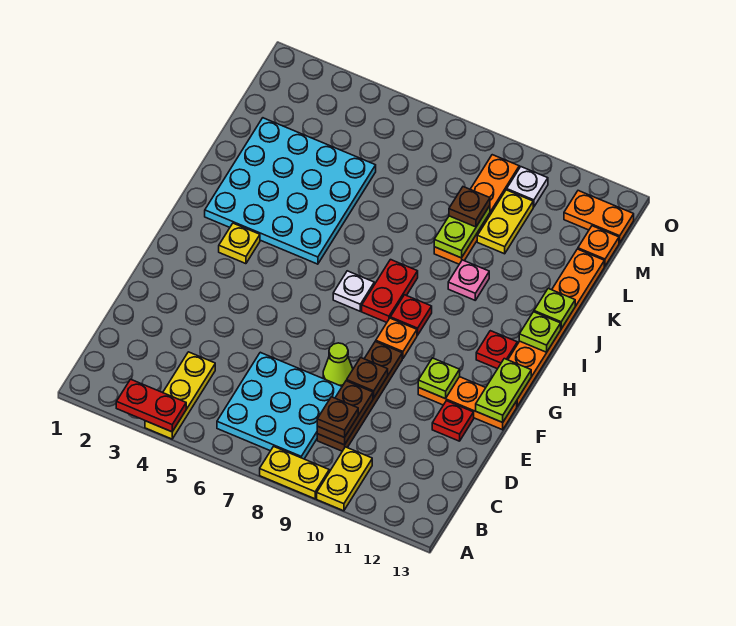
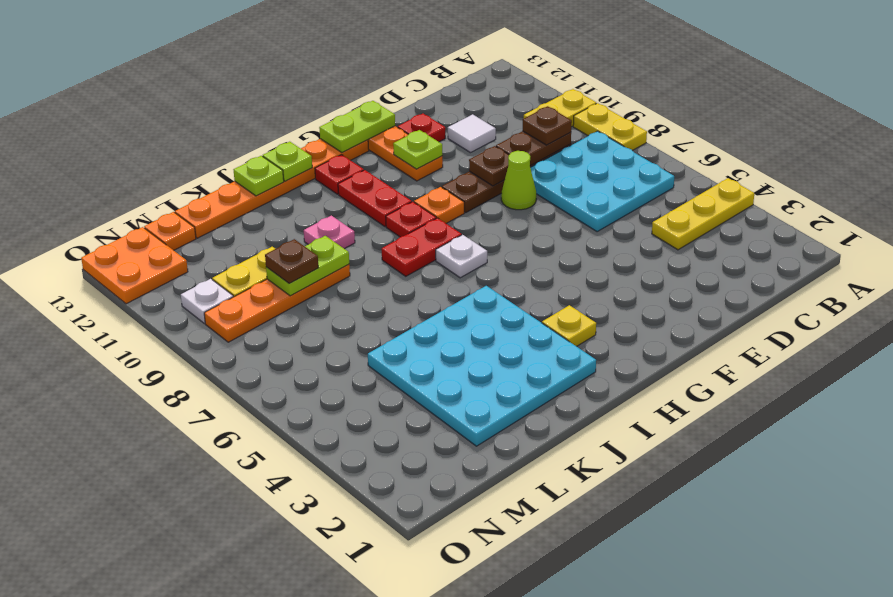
red 1x2 plate [116,379,186,432] -> red 1x2 plate moved to [338,170,412,227]
none -> white 1x1 tile [448,114,496,153]
orange 1x2 plate [564,191,634,243] -> orange 2x2 plate [81,227,188,304]

